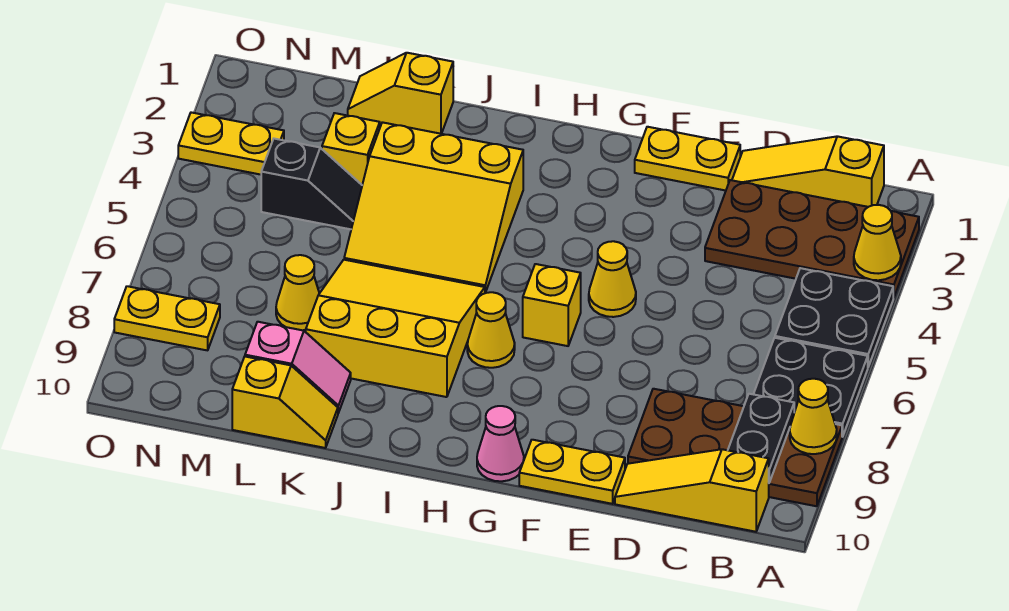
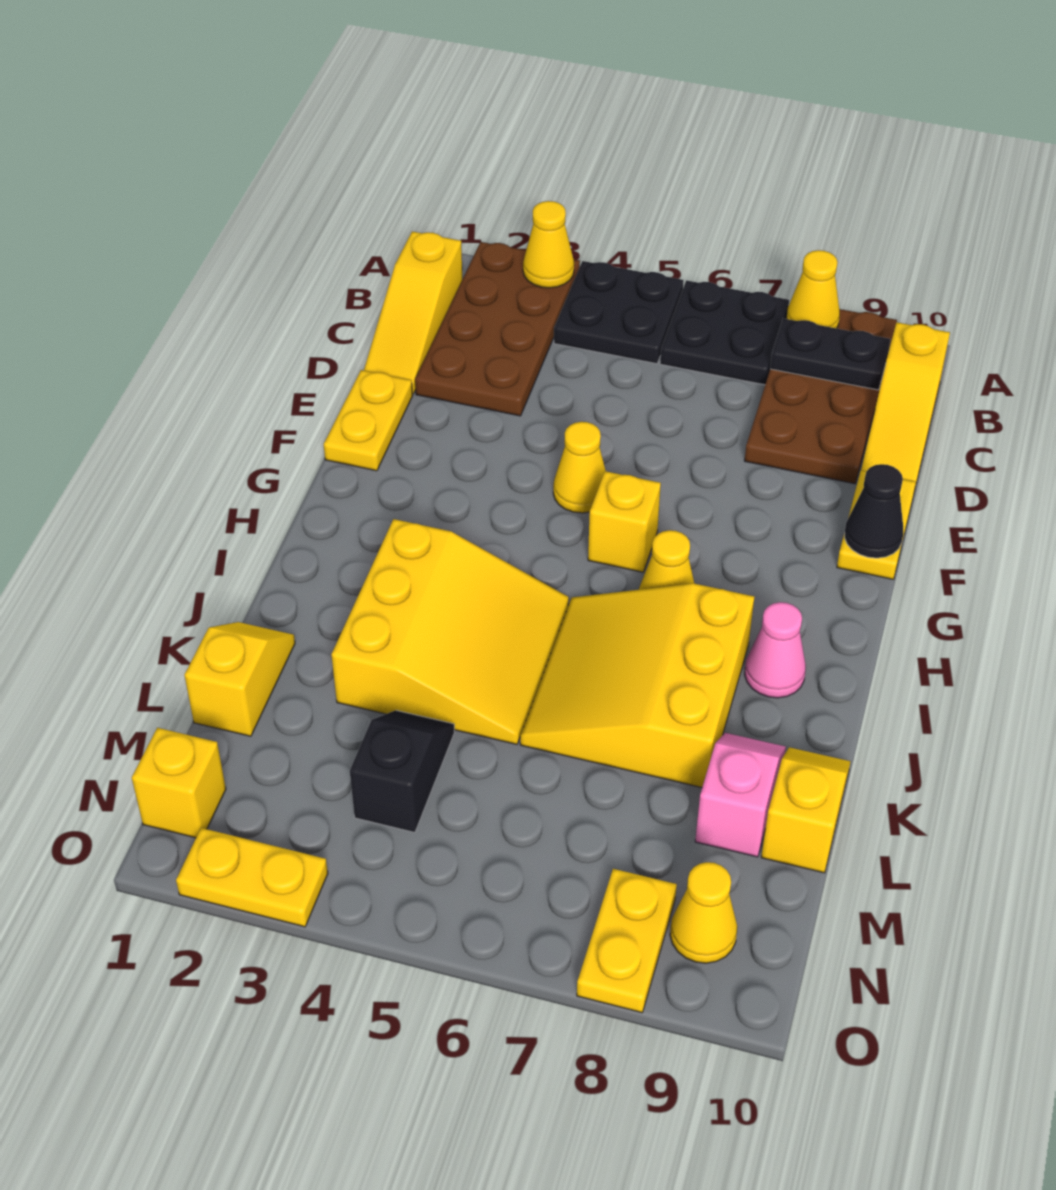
none -> black 1x1 cone [845,464,903,558]
pink 1x1 cone [477,406,524,481] -> pink 1x1 cone moved to [745,602,806,698]
yellow 1x2 slope [348,53,453,134] -> yellow 1x2 slope turned to [184,622,295,736]
yellow 1x1 brick [322,113,380,185] -> yellow 1x1 brick moved to [132,728,226,838]
yellow 1x1 cone [276,255,319,330] -> yellow 1x1 cone moved to [670,862,737,963]
yellow 1x2 plate [178,112,284,175] -> yellow 1x2 plate turned to [176,828,328,927]

